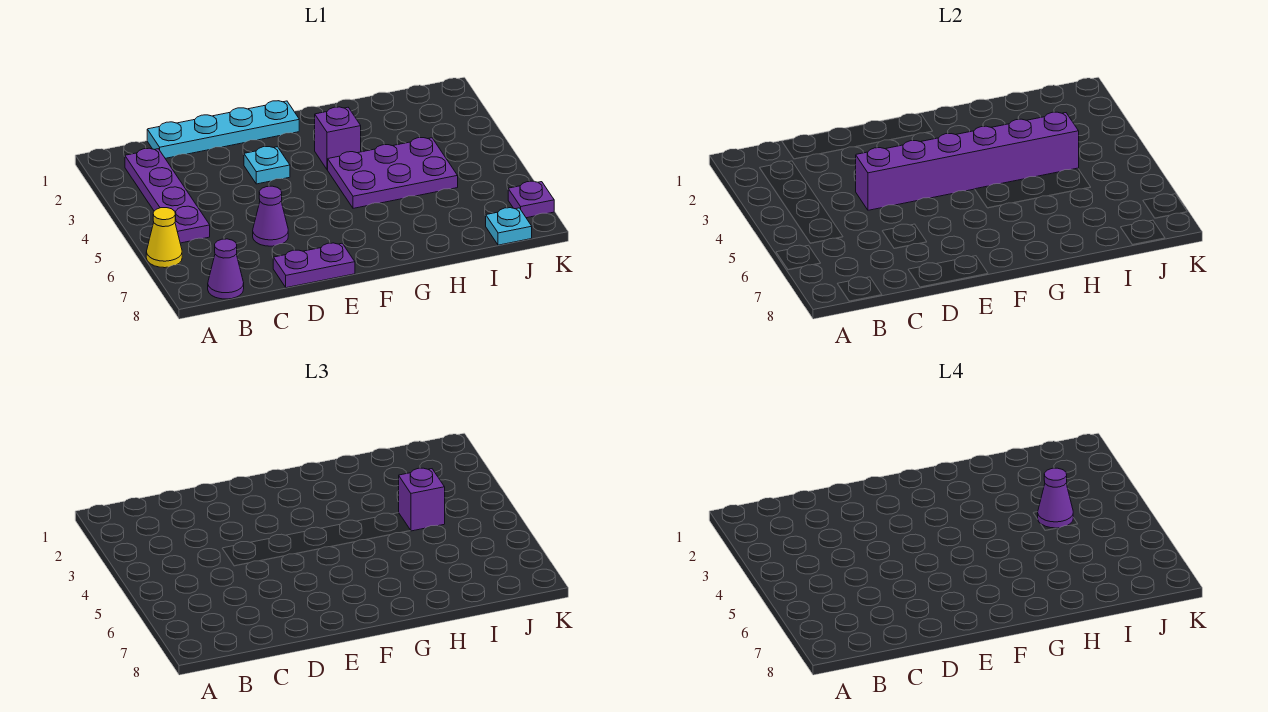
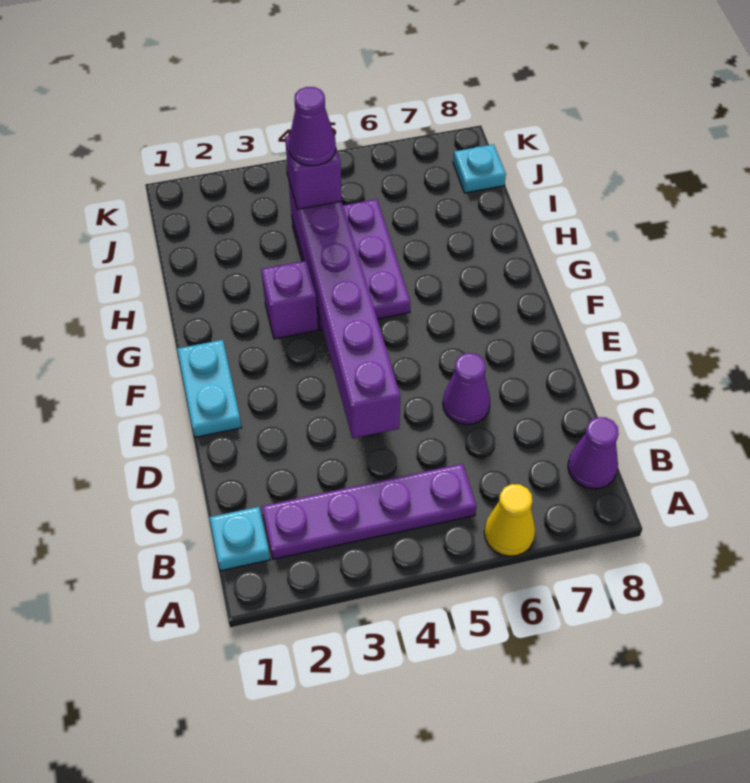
cyan 1x4 plate [147,101,299,158] -> cyan 1x2 plate [177,340,242,437]
purple 1x2 plate [273,243,355,288] -> none
cyan 1x1 plate [244,147,290,184] -> cyan 1x1 plate moved to [210,507,270,571]
purple 1x1 plate [508,181,554,218] -> none

